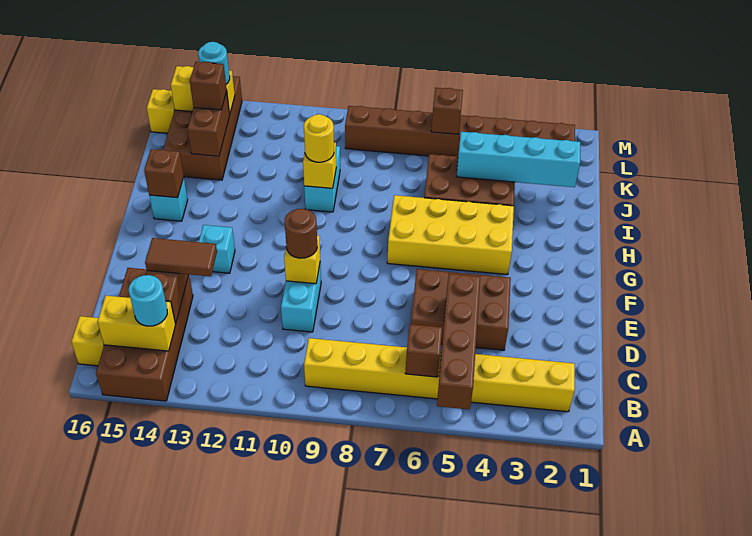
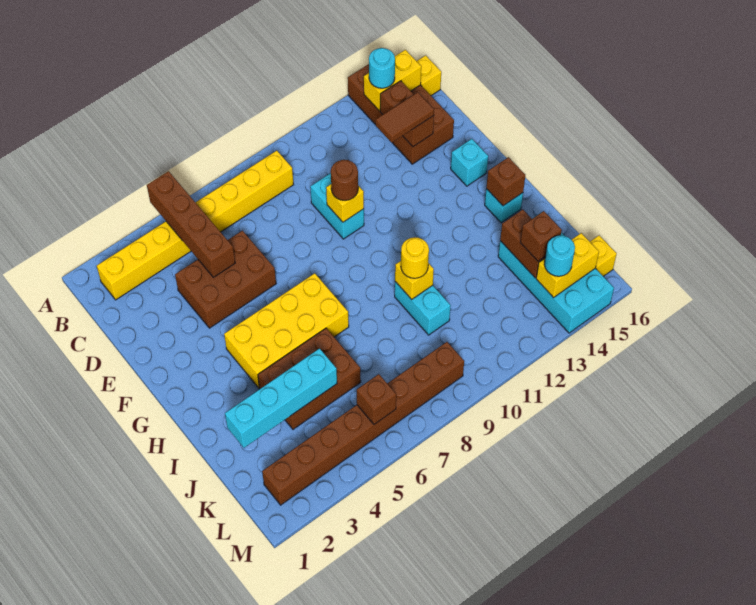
brown 1x1 brick [405,324,442,377] -> none
cyan 1x1 brick [199,225,235,273] -> cyan 1x1 brick moved to [451,139,488,186]
brown 2x4 brick [163,76,242,180] -> cyan 2x4 brick [498,216,614,333]

